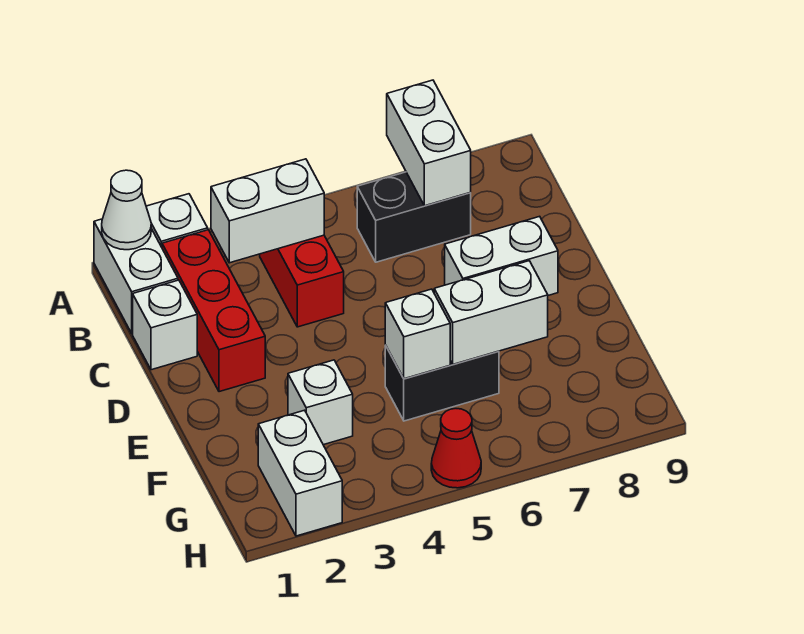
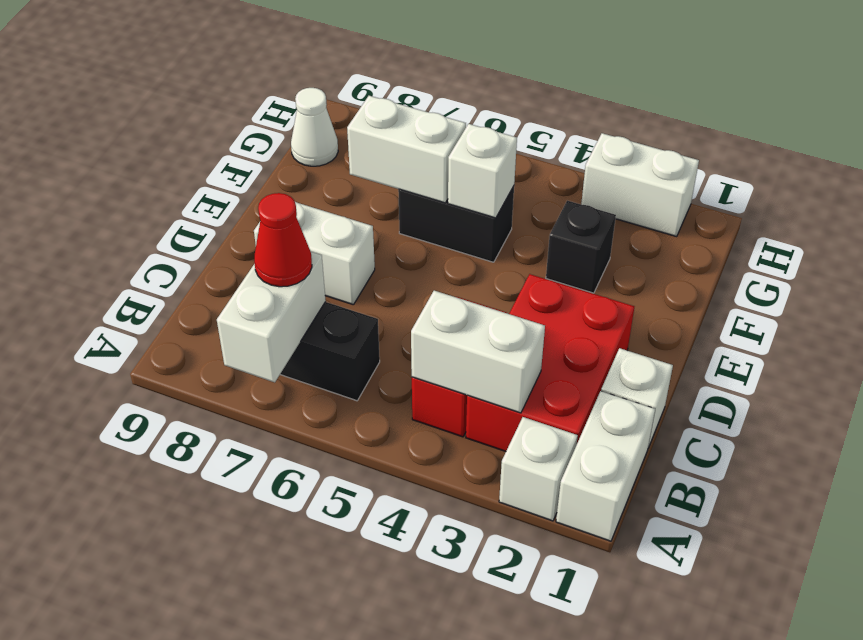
white 1x1 cone [102,170,151,250] -> white 1x1 cone moved to [291,88,338,166]
red 1x3 brick [162,230,265,392] -> red 2x3 brick [466,274,634,451]
white 1x1 brick [288,360,353,445] -> black 1x1 brick [546,201,616,293]
white 1x2 brick [258,410,342,536] -> white 1x2 brick turned to [581,133,699,237]
red 1x1 cone [431,409,481,488] -> red 1x1 cone moved to [254,193,312,287]

